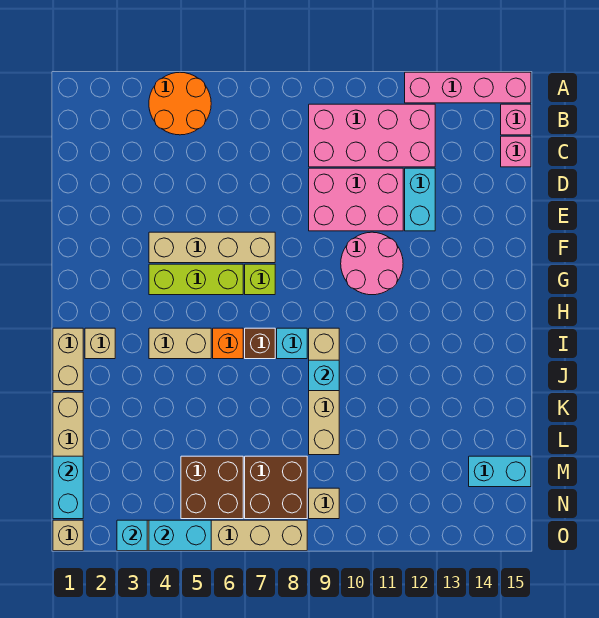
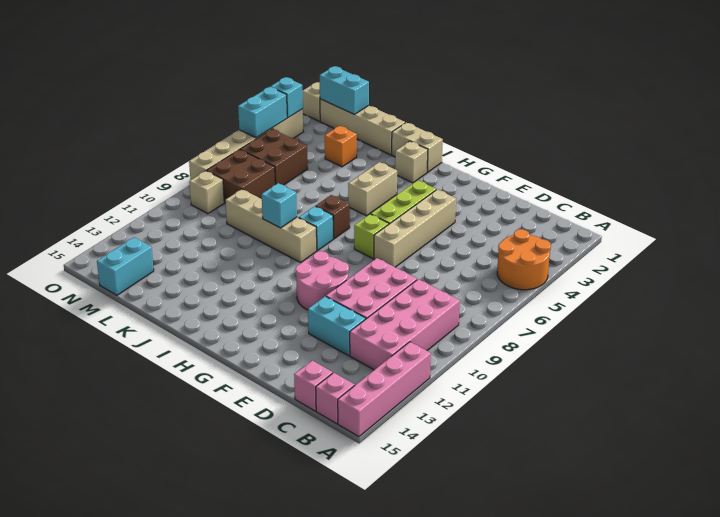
orange 1x1 brick [213,328,243,359] -> orange 1x1 brick moved to [325,126,357,167]

